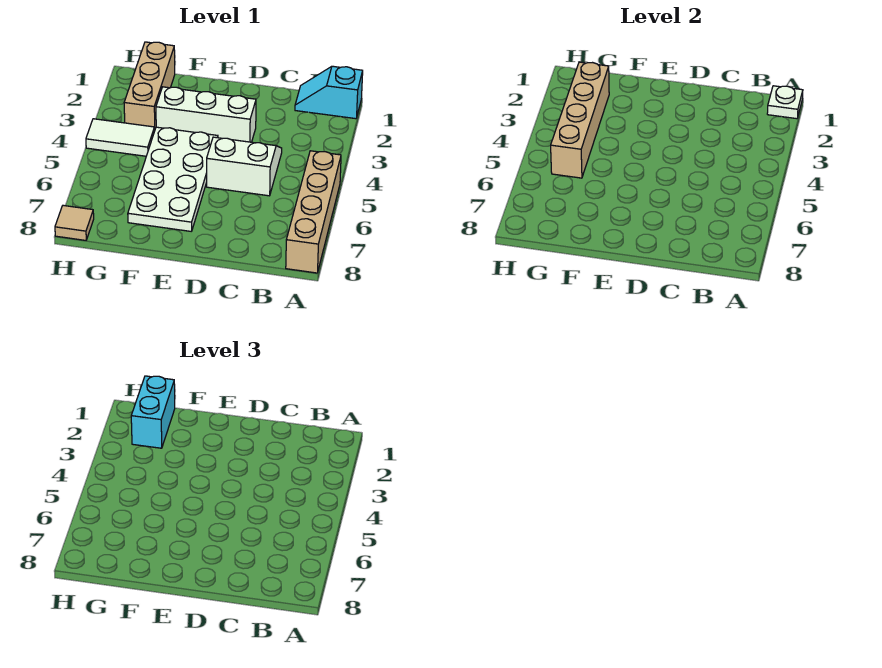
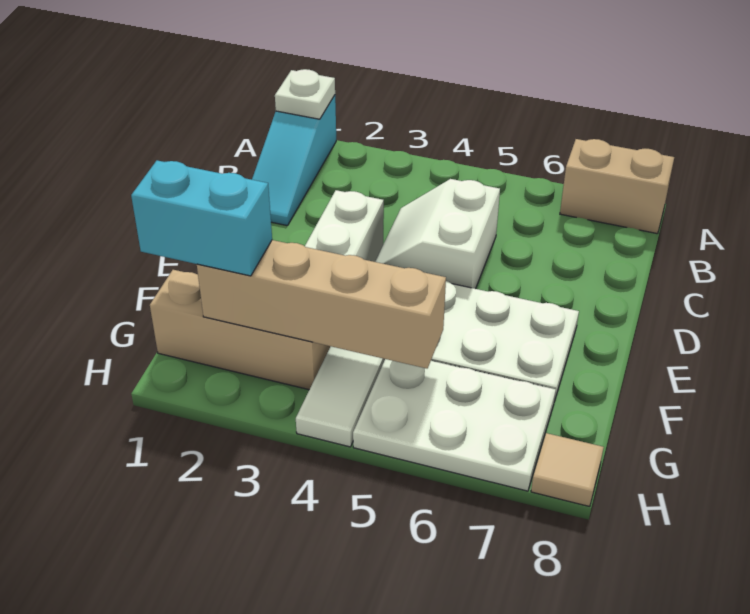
cyan 1x2 slope [295,66,363,119] -> cyan 1x3 slope [252,95,336,226]
tan 1x4 brick [286,151,341,273] -> tan 1x2 brick [560,139,674,233]
none -> white 2x3 plate [353,359,556,491]

